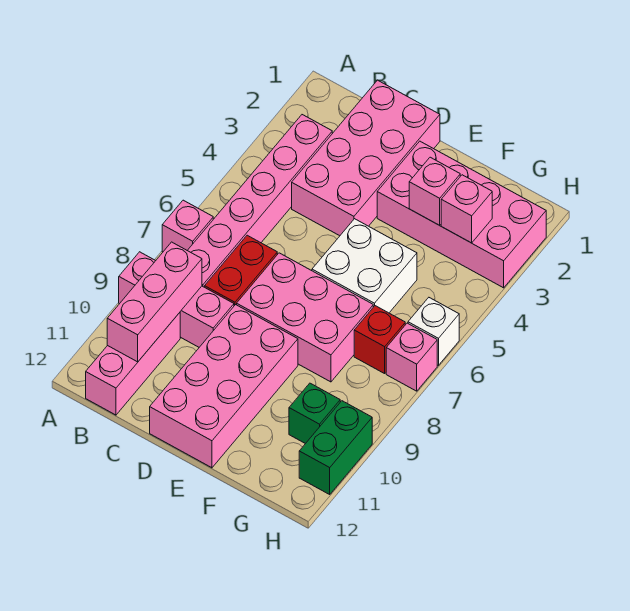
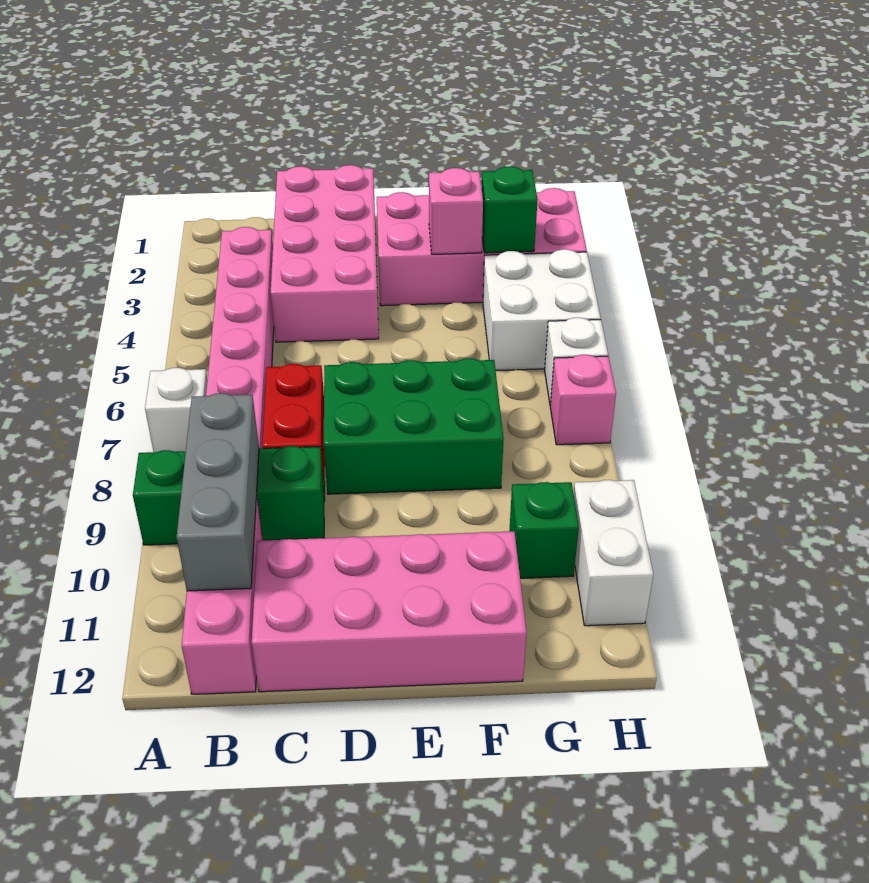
pink 1x1 brick [162,200,213,252] -> white 1x1 brick [145,368,207,452]
pink 1x3 brick [119,252,234,347] -> green 1x3 brick [133,446,325,545]
pink 1x3 brick [107,242,202,362] -> grey 1x3 brick [176,393,259,591]
pink 2x3 brick [237,253,373,382] -> green 2x3 brick [324,358,504,494]
pink 2x4 brick [150,305,298,468] -> pink 2x4 brick turned to [252,531,527,692]
white 2x2 brick [312,219,417,313] -> white 2x2 brick moved to [483,249,601,370]
pink 1x1 brick [441,175,492,243] -> green 1x1 brick [482,166,538,253]
red 1x1 brick [354,306,405,374] -> none
green 1x2 brick [299,401,372,494] -> white 1x2 brick [574,480,653,626]

